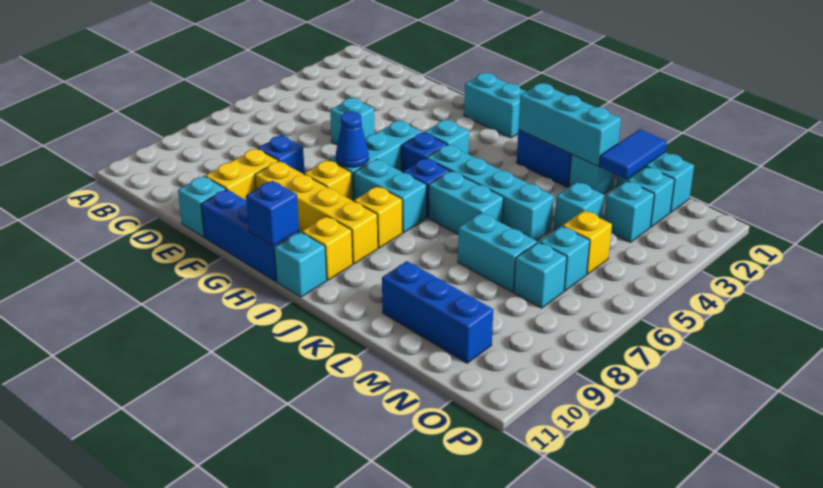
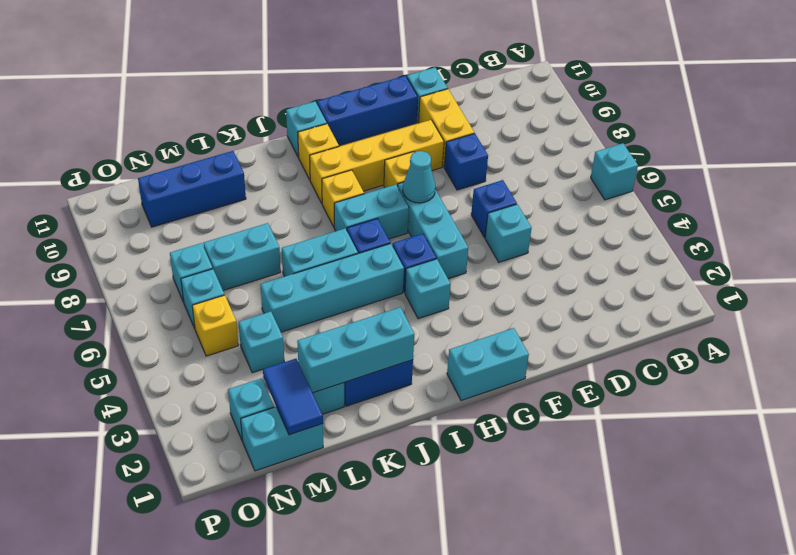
blue 1x1 cone [336,112,369,167] -> cyan 1x1 cone [403,151,435,203]
blue 1x1 brick [246,181,299,246] -> blue 1x1 brick moved to [471,180,517,238]
cyan 1x1 brick [604,181,654,242] -> cyan 1x1 brick moved to [591,143,638,200]

